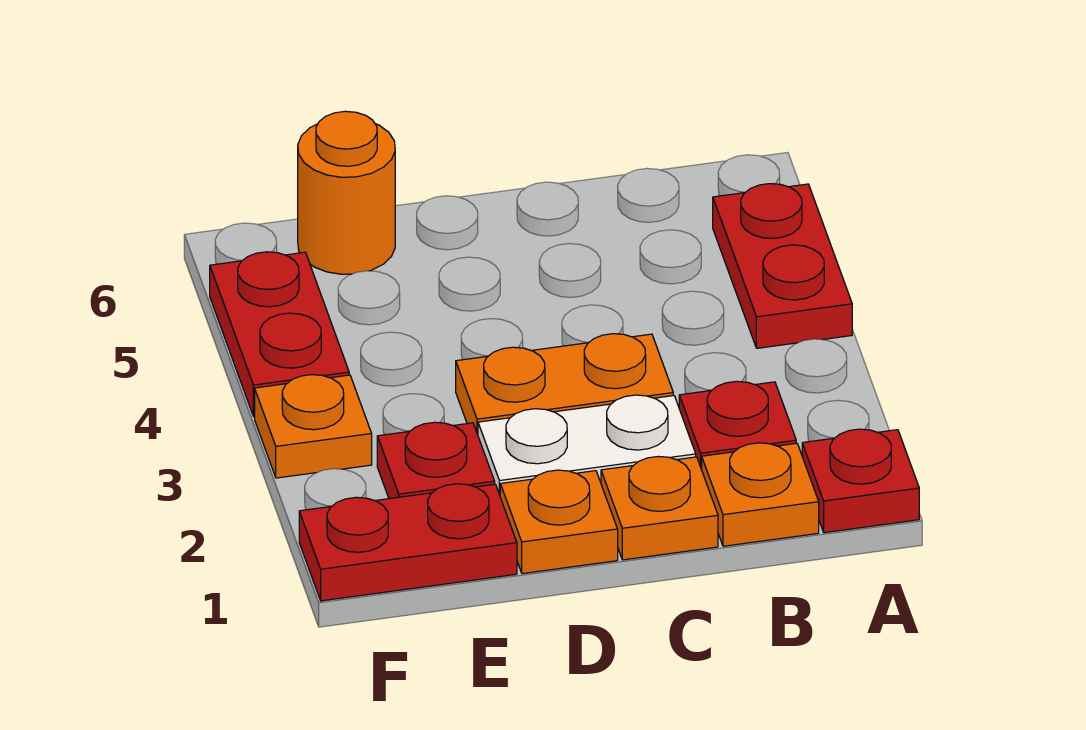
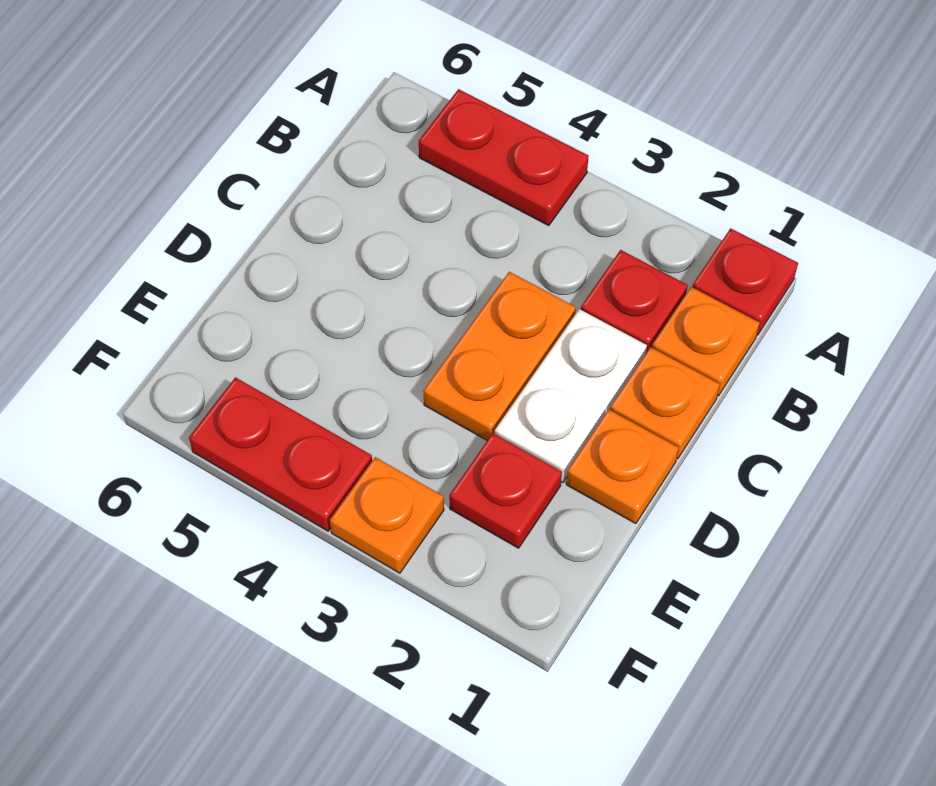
red 1x2 plate [299,484,517,601] -> none
orange 1x1 round brick [298,111,395,274] -> none

